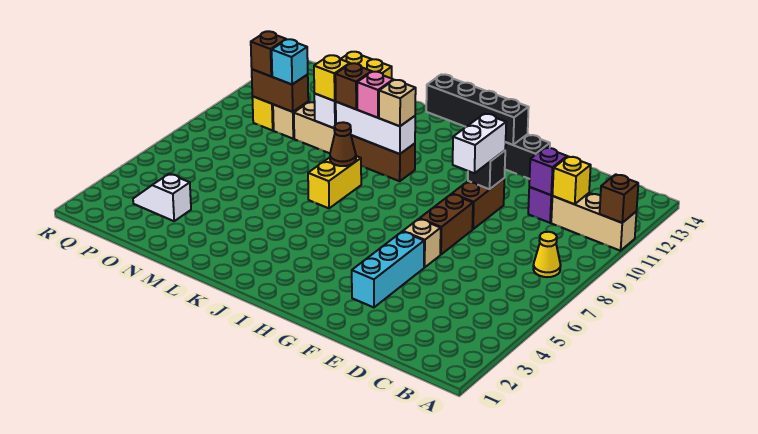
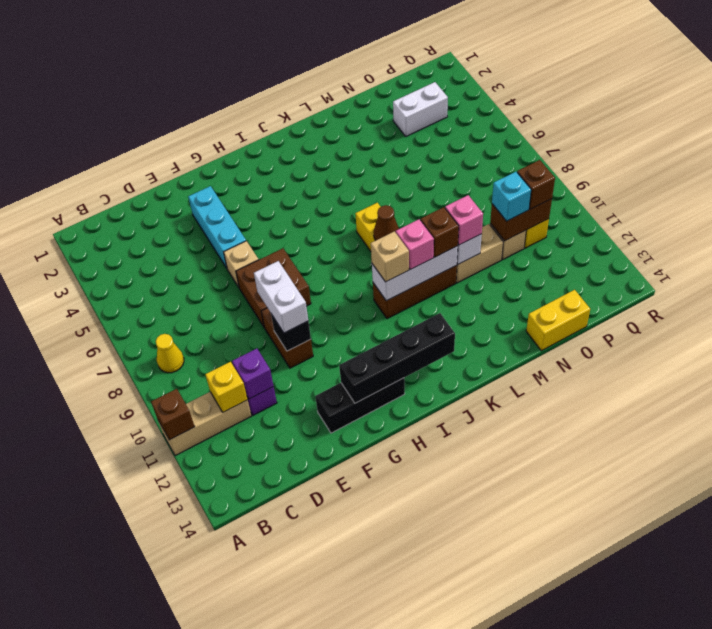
brown 1x2 brick [420,194,473,255] -> brown 2x2 brick [236,248,311,327]
yellow 1x1 brick [314,55,350,101] -> pink 1x1 brick [445,195,483,245]
white 1x2 slope [133,174,191,221] -> white 1x2 brick [393,82,448,136]

